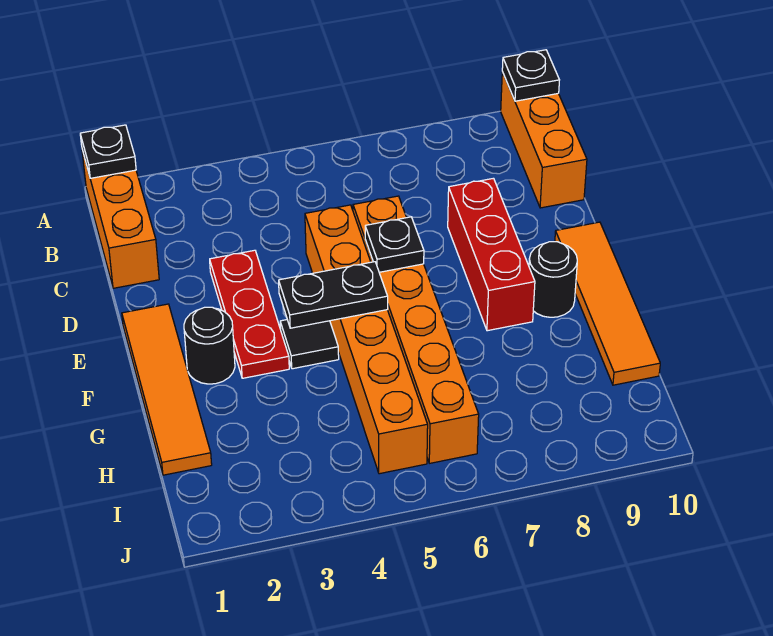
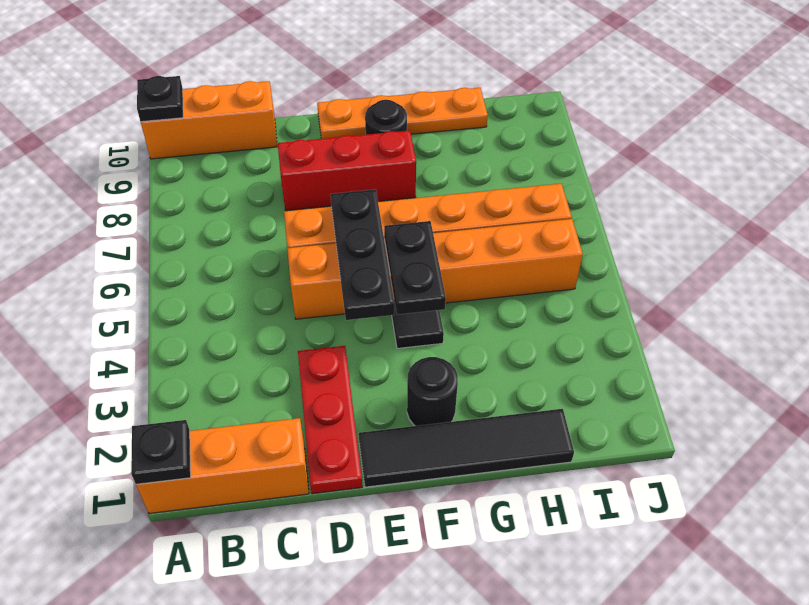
red 1x3 plate [210,250,289,378] -> red 1x3 plate turned to [298,346,362,494]
orange 1x4 tile [122,304,212,475] -> black 1x4 tile [359,409,574,487]
black 1x1 plate [365,217,424,272] -> black 1x3 plate [330,189,394,320]
orange 1x4 tile [555,222,660,385] -> orange 1x4 plate [317,88,488,139]

